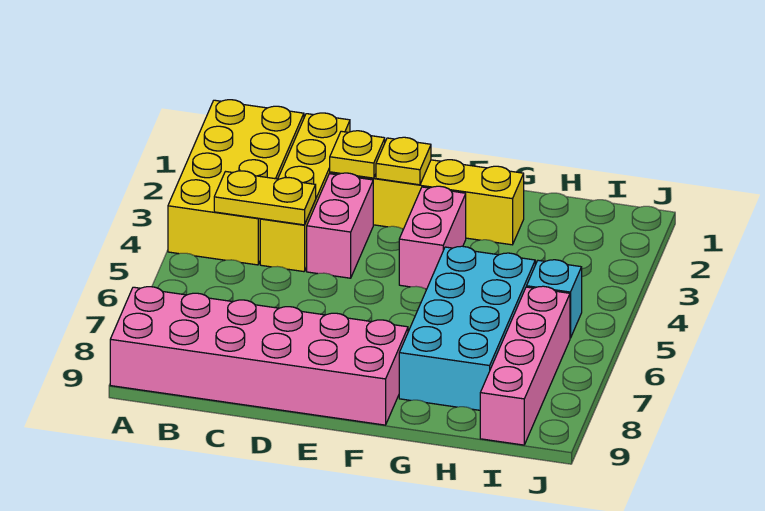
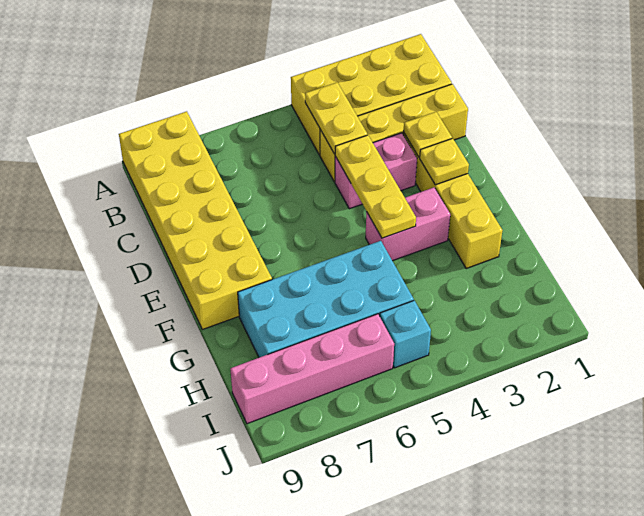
pink 2x6 brick [110,287,408,425] -> yellow 2x6 brick [119,111,272,330]
none -> yellow 1x3 plate [335,135,416,238]

